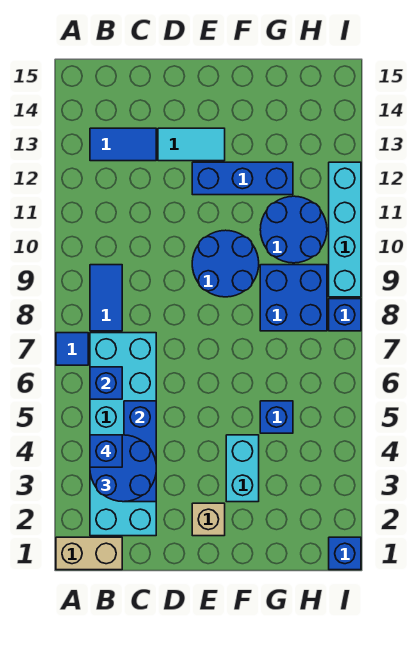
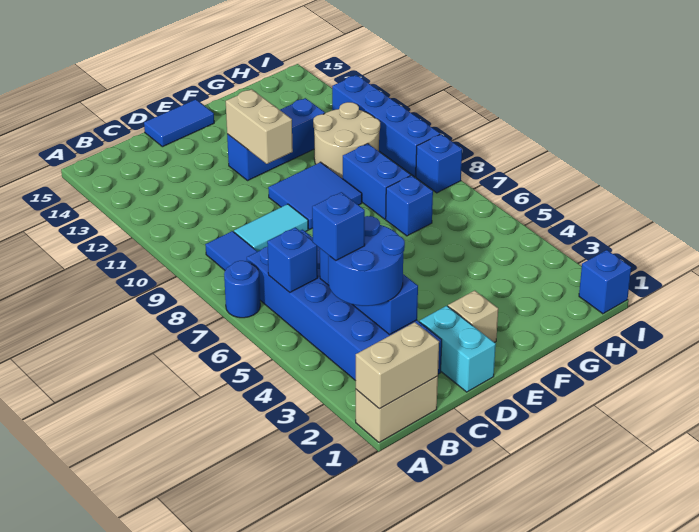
none -> tan 1x2 brick [356,322,439,409]
blue 1x1 tile [56,333,88,365] -> blue 1x1 round brick [224,261,260,318]
cyan 2x6 brick [90,333,156,536] -> blue 2x6 brick [247,230,442,381]
blue 1x2 tile [90,128,156,161] -> blue 1x2 tile moved to [144,99,214,147]
cyan 1x2 tile [158,128,225,161] -> cyan 1x2 tile moved to [234,204,308,252]
blue 2x2 round brick [192,230,259,297] -> blue 2x2 tile [268,162,362,229]
none -> tan 1x2 brick [226,89,293,164]
cyan 1x2 brick [226,435,259,502] -> cyan 1x2 brick moved to [420,306,496,392]
blue 1x1 brick [260,401,293,433] -> blue 1x1 brick moved to [386,175,433,236]
blue 2x2 brick [260,265,327,331] -> blue 1x2 brick [343,144,410,219]
blue 2x2 round brick [260,196,327,263] -> tan 2x2 round brick [313,102,380,179]
cyan 1x4 brick [329,162,361,297] -> blue 1x4 brick [332,75,440,177]

